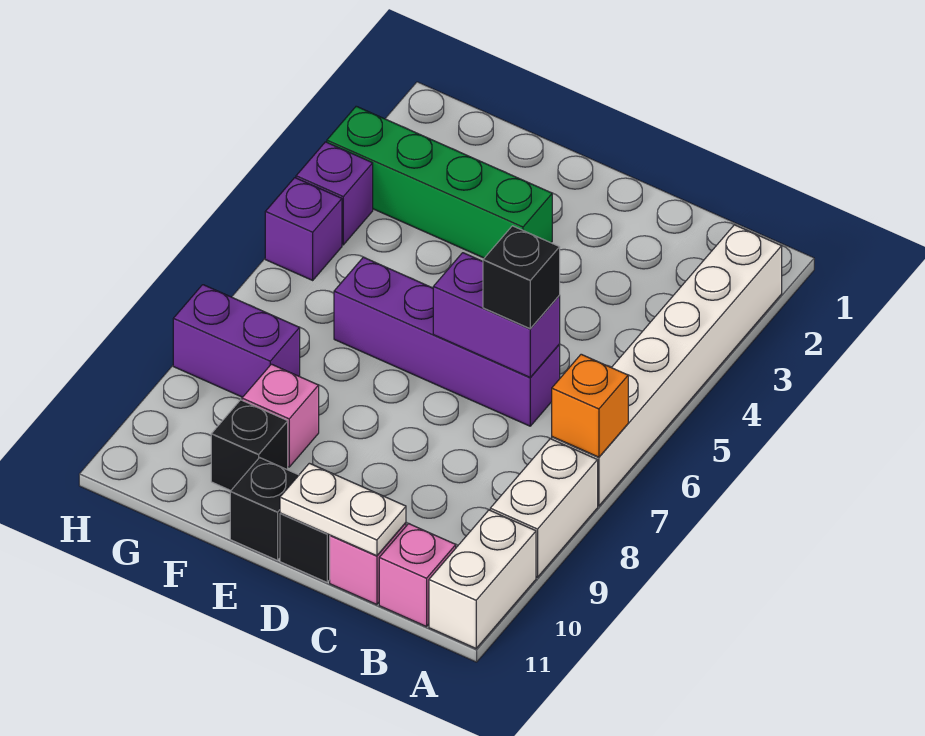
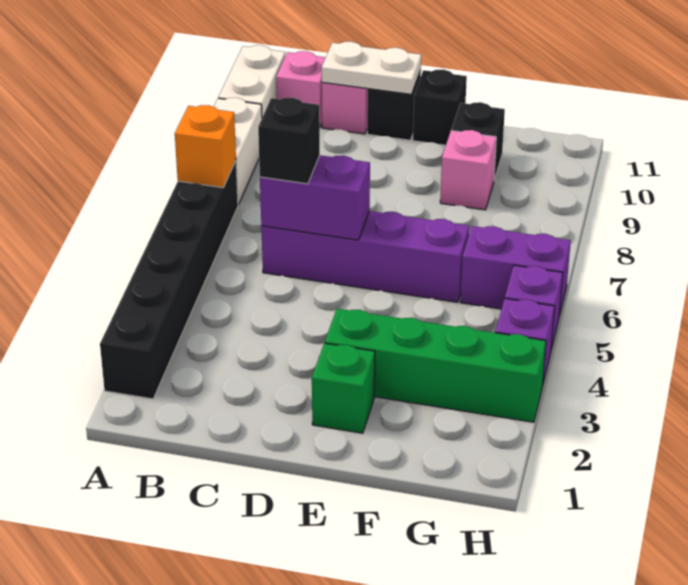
white 1x6 brick [552,225,782,506] -> black 1x6 brick [100,161,238,399]
none -> green 1x1 brick [312,343,375,433]
purple 1x2 brick [173,285,300,397] -> purple 1x2 brick moved to [460,226,571,316]

